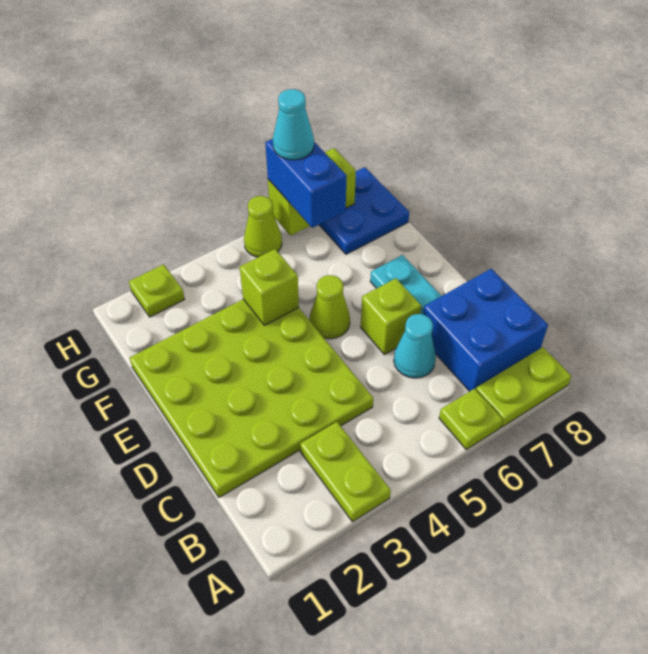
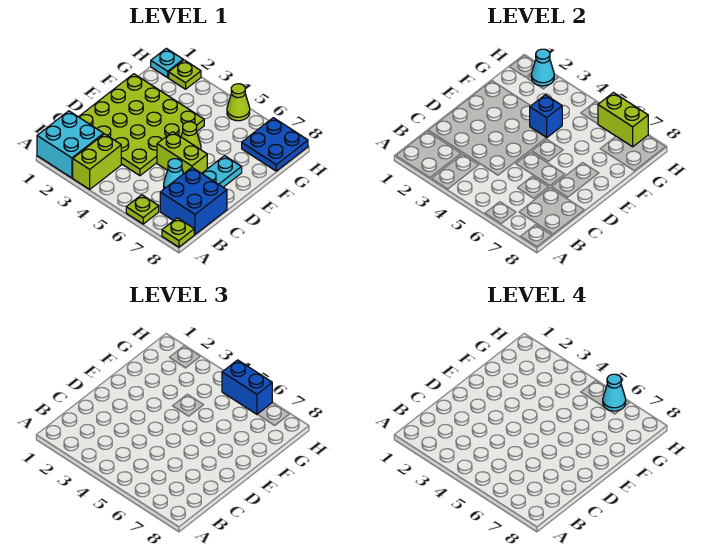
none -> cyan 2x2 brick [37,111,104,178]
lime 1x2 plate [300,422,391,522] -> lime 1x2 brick [73,134,121,189]
lime 1x2 plate [476,347,571,427] -> lime 1x1 plate [162,218,194,247]
lime 1x1 brick [361,278,421,355] -> lime 1x2 brick [157,132,207,173]
lime 1x1 brick [240,249,299,325] -> blue 1x1 brick [530,95,562,138]
blue 1x2 brick [265,139,347,228] -> blue 1x2 brick turned to [222,360,272,414]
none -> cyan 1x1 plate [151,48,183,78]
none -> cyan 1x1 cone [531,49,554,86]

